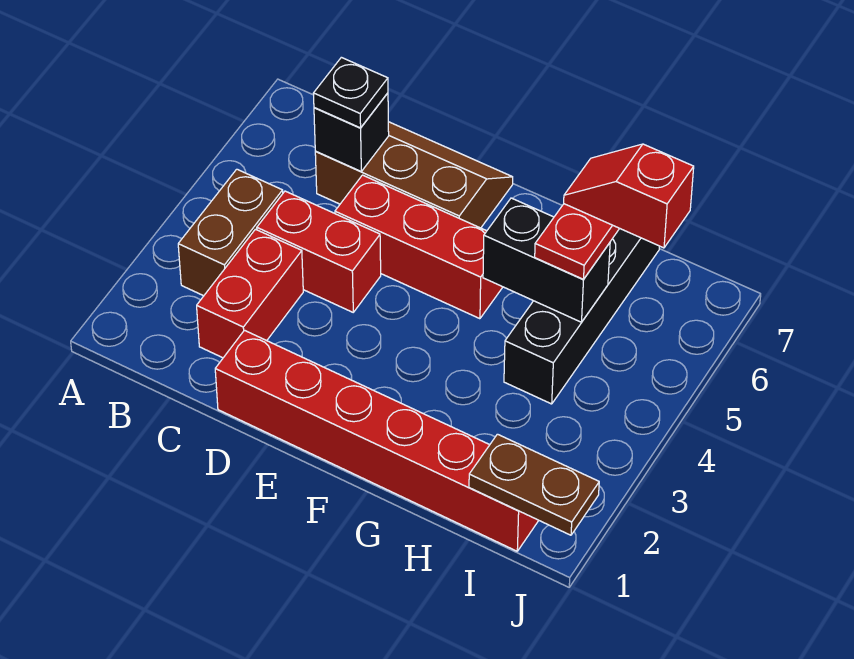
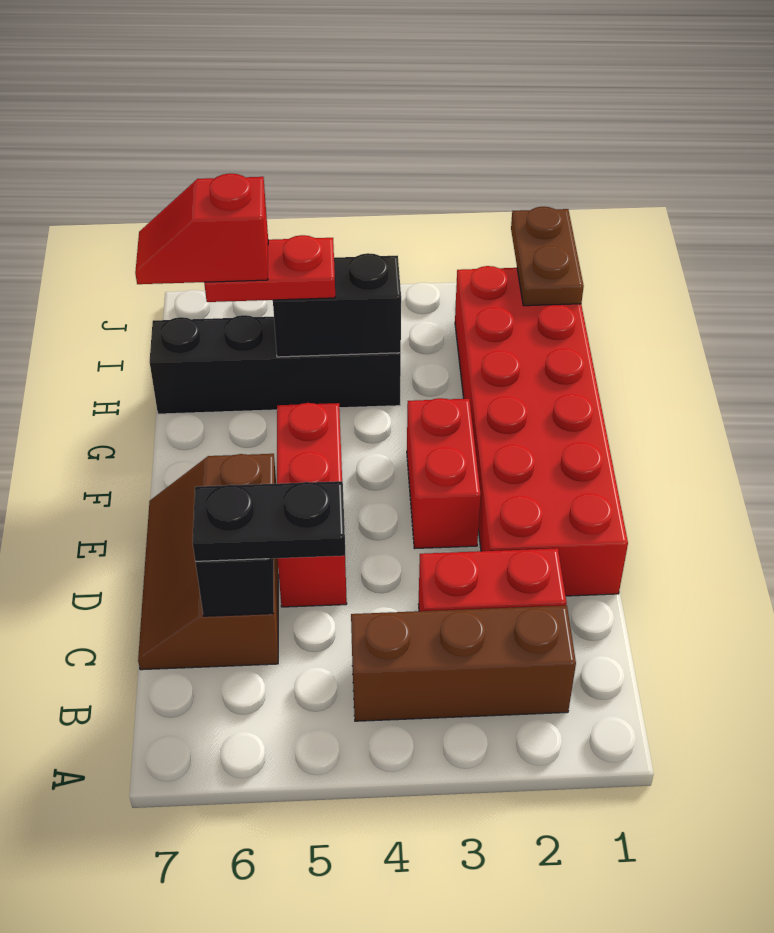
brown 1x2 brick [178,169,283,296] -> brown 1x3 brick [351,606,576,721]
red 1x2 brick [257,191,381,312] -> red 1x2 brick moved to [407,398,481,549]
black 1x1 plate [313,57,388,128] -> black 1x2 plate [193,481,345,561]
red 1x6 brick [215,330,539,551] -> red 2x6 brick [455,266,628,596]
black 1x2 brick [483,198,610,322] -> black 1x2 brick turned to [273,253,401,357]
red 1x2 slope [564,144,694,248] -> red 1x2 slope turned to [135,174,268,284]

